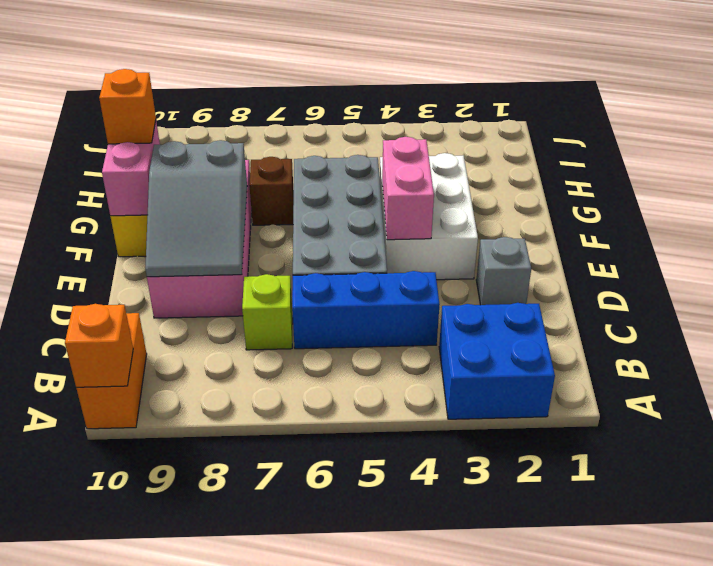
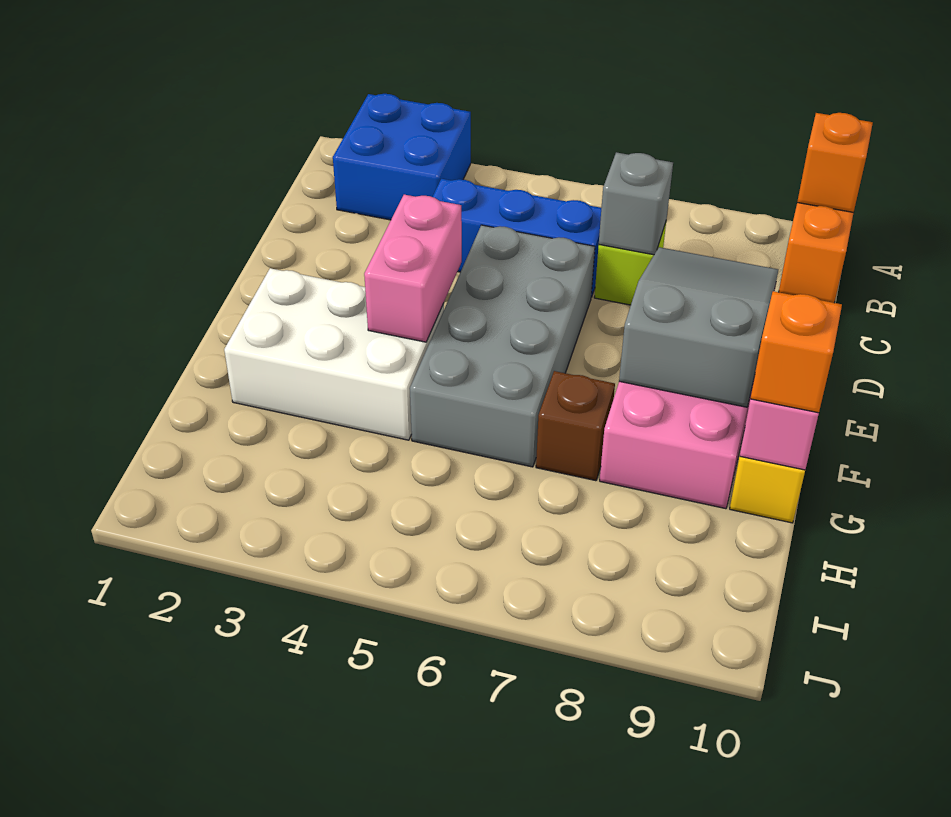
grey 1x1 brick [476,237,531,305] -> grey 1x1 brick moved to [599,152,673,255]
white 2x3 brick [380,153,478,280] -> white 2x3 brick turned to [224,268,444,440]

